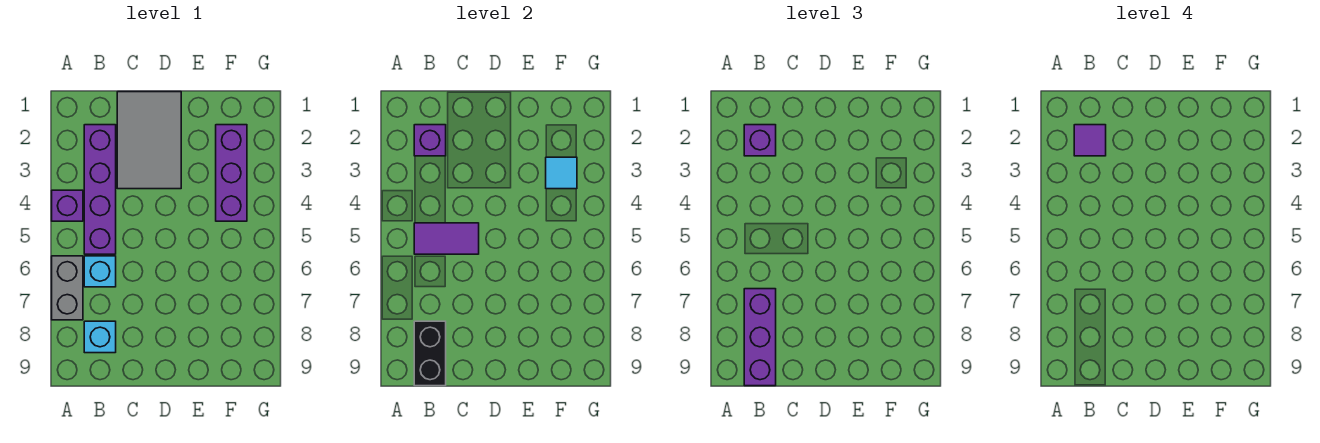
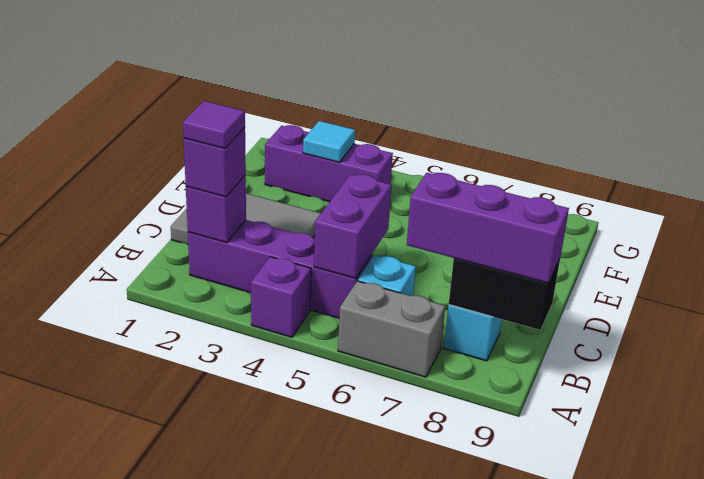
purple 1x2 tile [414,223,479,254] -> purple 1x2 brick [314,174,391,279]

